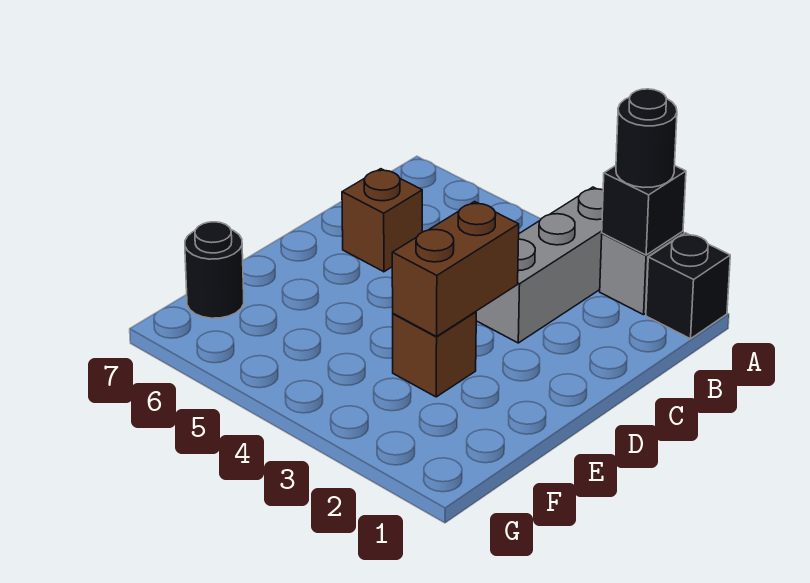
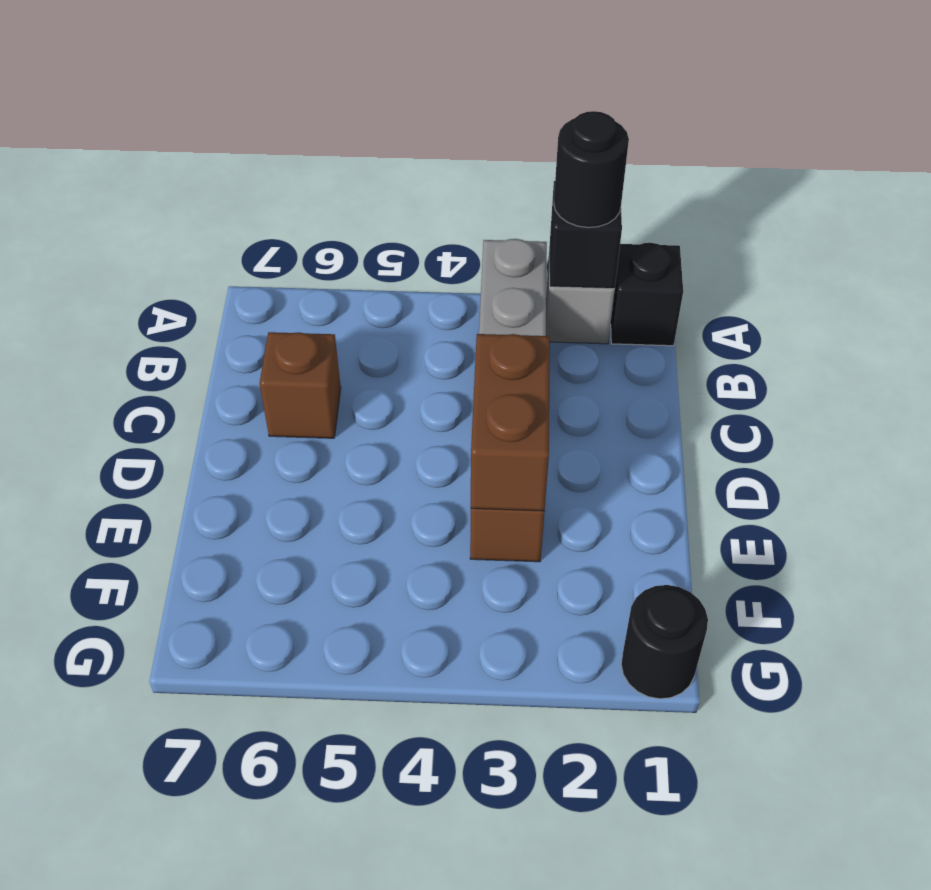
black 1x1 round brick [185,222,244,318] -> black 1x1 round brick moved to [621,585,708,699]

